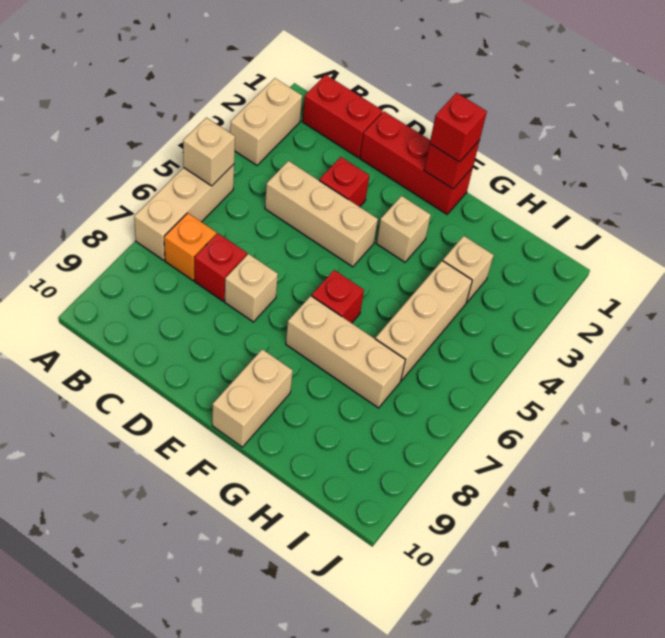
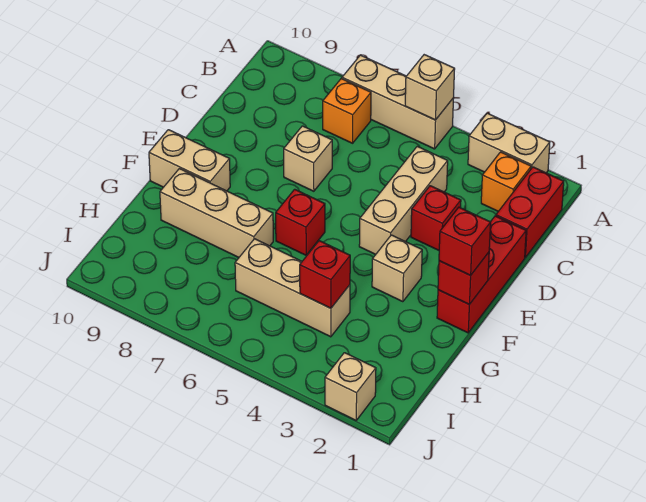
none -> orange 1x1 brick [481,152,531,211]
red 1x1 brick [195,234,247,301] -> red 1x1 brick moved to [300,241,350,308]
tan 1x3 brick [286,296,405,408] -> tan 1x3 brick turned to [160,169,273,257]
tan 1x1 brick [443,236,494,303] -> tan 1x1 brick moved to [325,353,376,420]

